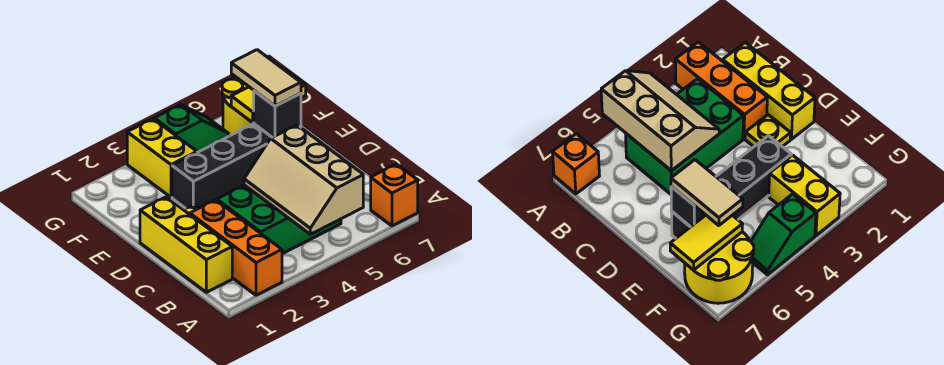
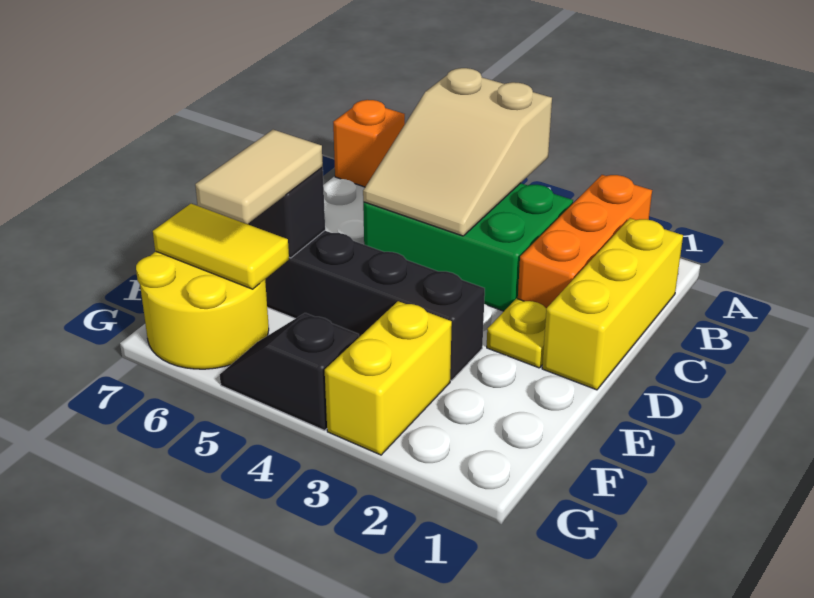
tan 2x3 slope [244,125,363,234] -> tan 2x3 slope turned to [363,68,552,236]
green 1x2 slope [154,105,229,152] -> black 1x2 slope [220,313,359,430]

